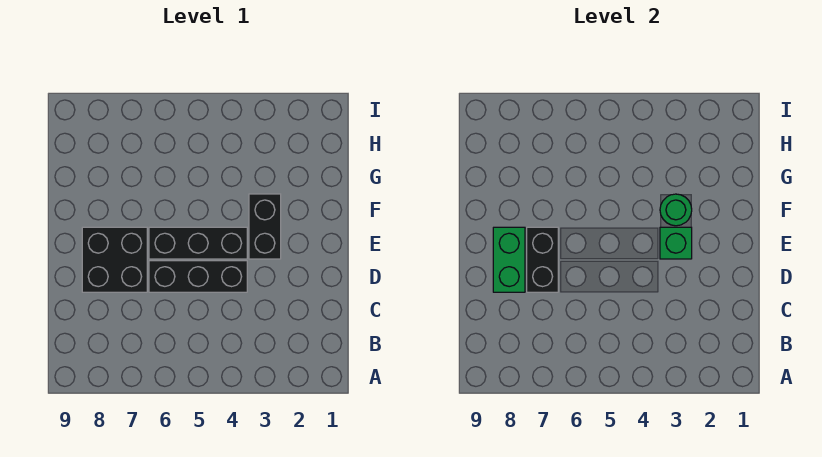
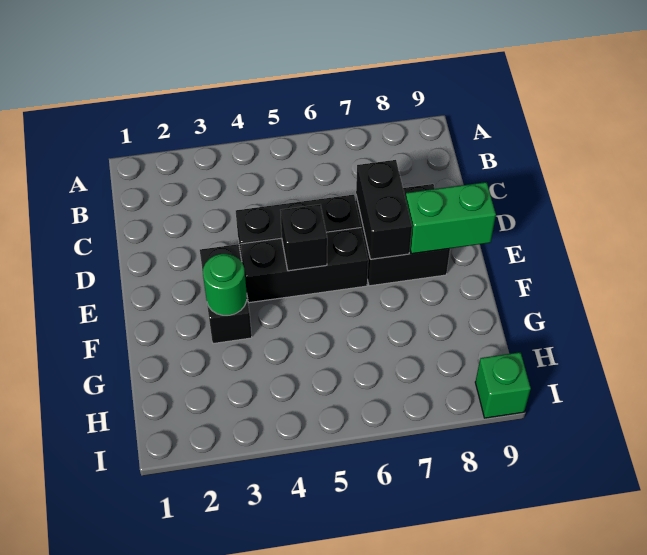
green 1x2 brick [493,227,525,292] -> green 1x2 brick turned to [406,182,496,254]
green 1x1 brick [660,227,692,259] -> green 1x1 brick moved to [475,352,531,418]
none -> black 1x1 brick [281,205,327,271]

